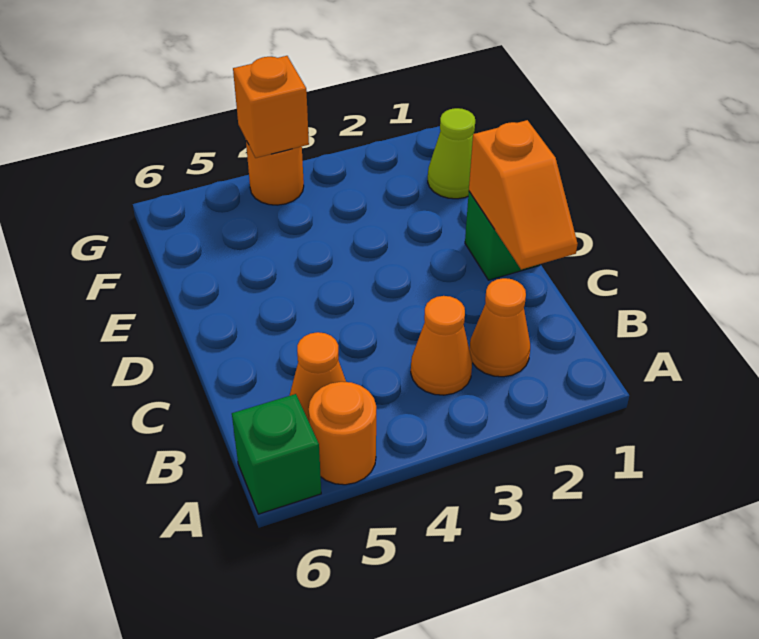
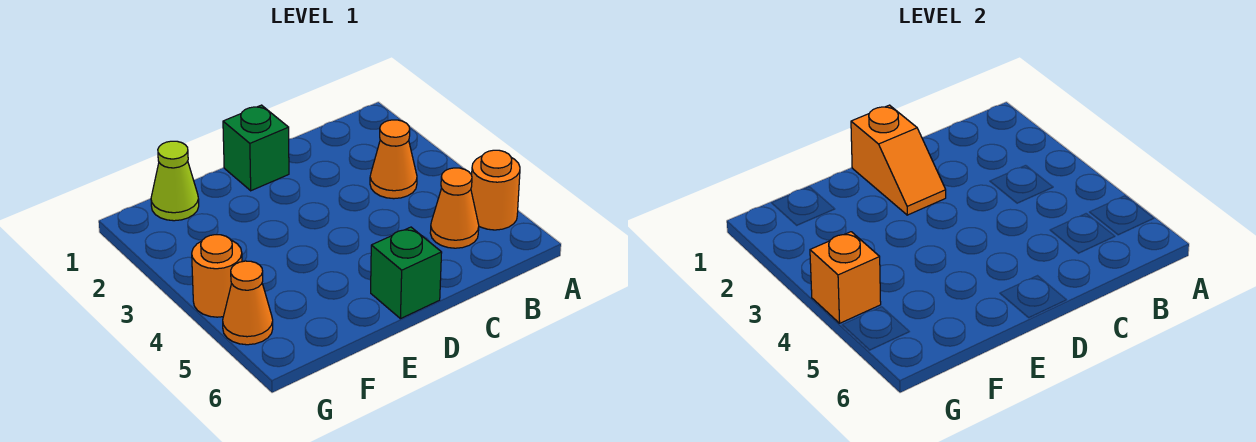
green 1x1 brick [232,394,321,514] -> green 1x1 brick moved to [371,227,442,319]
orange 1x1 cone [470,278,530,377] -> orange 1x1 cone moved to [223,261,273,345]
orange 1x2 slope [469,120,577,269] -> orange 1x2 slope turned to [851,105,946,215]

